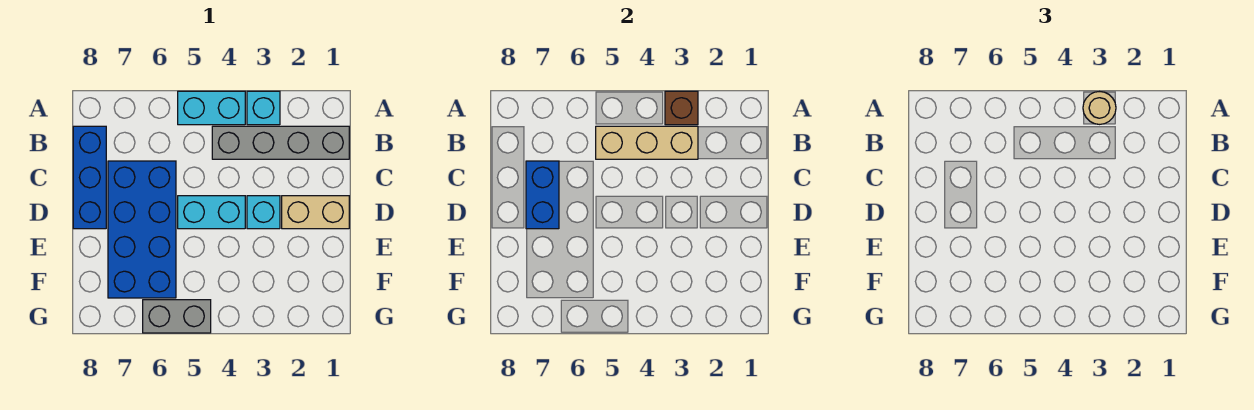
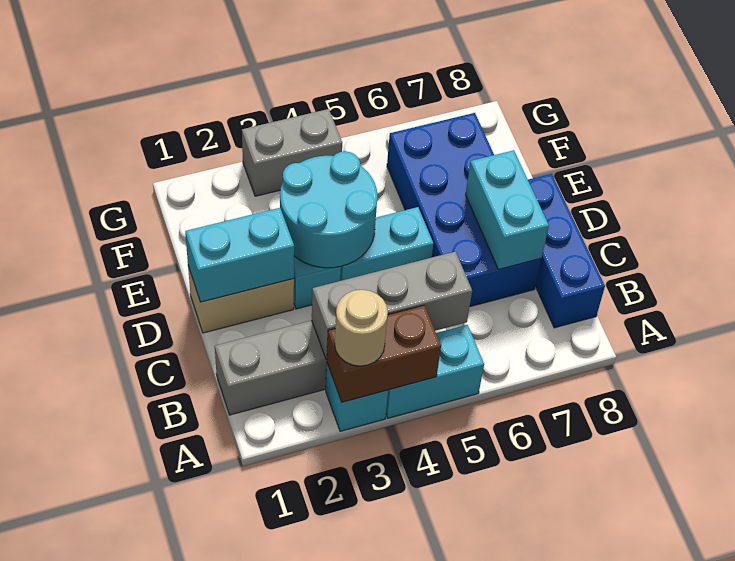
brown 1x1 brick [665,91,698,125] -> brown 1x2 brick [327,305,441,402]
tan 1x3 brick [596,126,698,159] -> grey 1x3 brick [312,252,472,360]
blue 1x2 brick [526,161,559,229] -> cyan 1x2 brick [466,150,549,269]
none -> cyan 1x2 brick [185,208,294,302]
none -> cyan 2x2 round brick [280,151,377,268]
grey 1x2 brick [143,300,211,333] -> grey 1x2 brick moved to [242,109,342,196]

